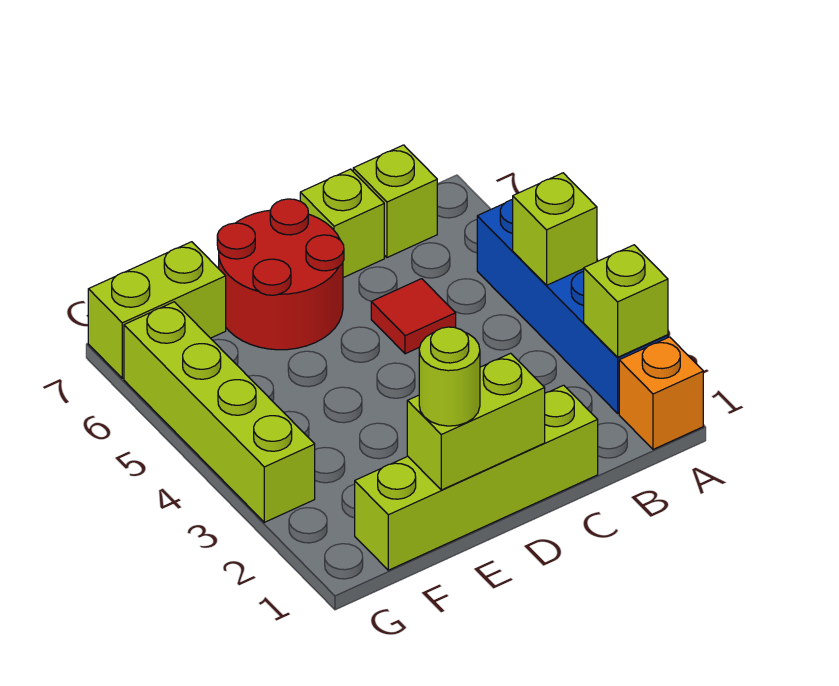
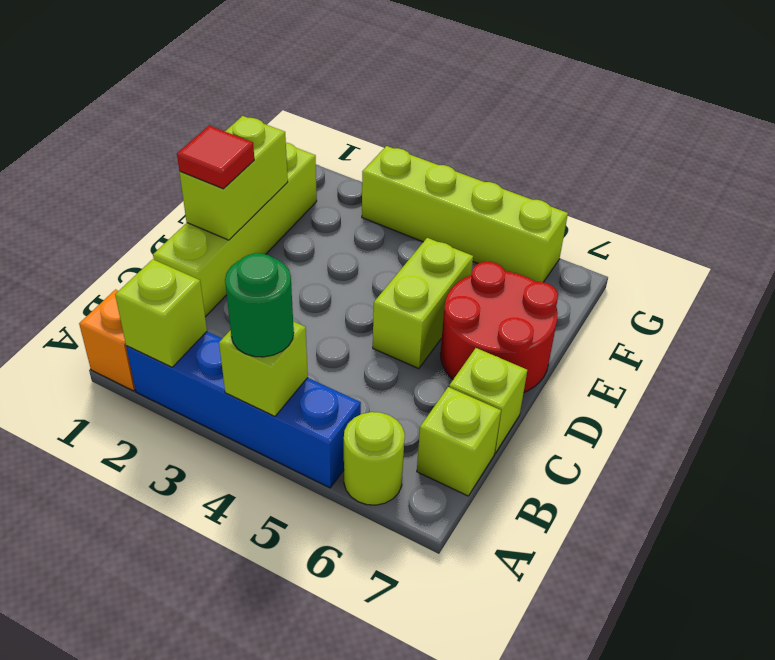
none -> green 1x1 round brick [225,253,294,357]
red 1x1 tile [371,279,456,354] -> red 1x1 tile moved to [177,126,254,189]
lime 1x1 round brick [419,327,480,426] -> lime 1x1 round brick moved to [344,412,405,505]
lime 1x2 brick [88,242,226,378] -> lime 1x2 brick moved to [373,238,473,369]

